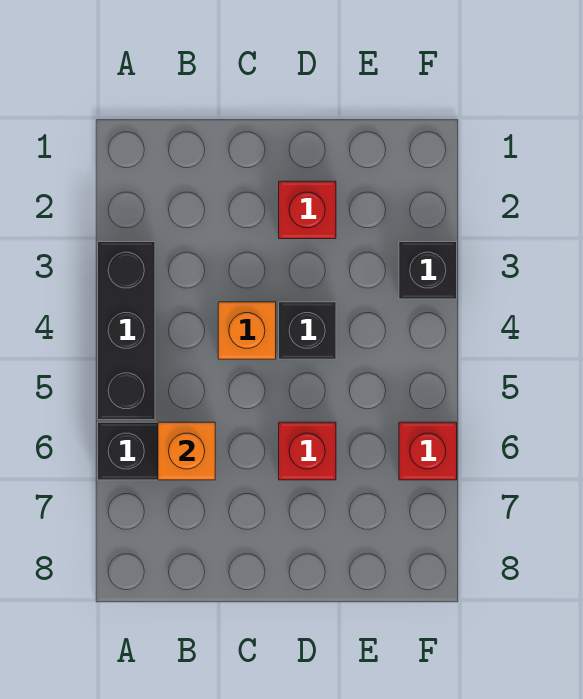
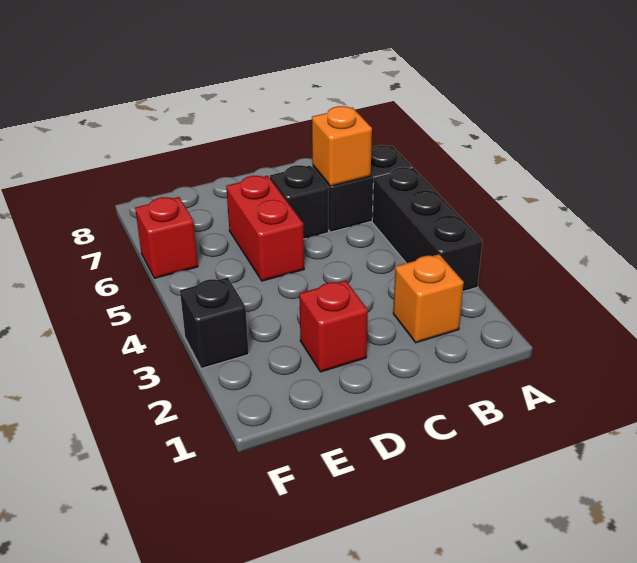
orange 1x1 brick [218,302,276,359] -> orange 1x1 brick moved to [393,254,464,343]
black 1x1 brick [279,302,336,359] -> black 1x1 brick moved to [270,165,328,239]
red 1x1 brick [279,422,336,480] -> red 1x2 brick [226,175,304,281]

